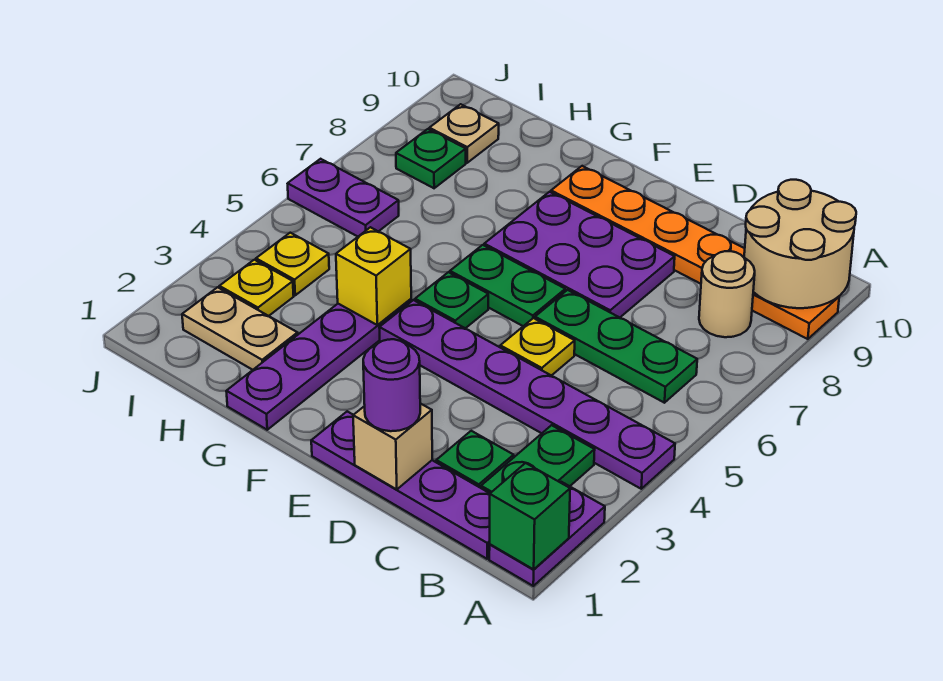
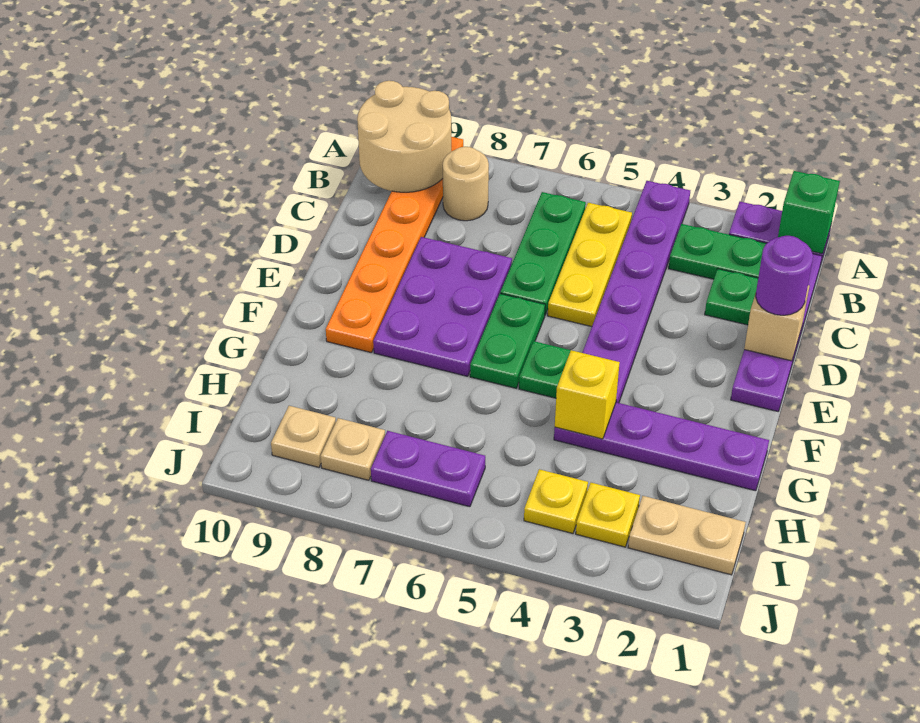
yellow 1x1 plate [500,318,575,376] -> yellow 1x3 plate [548,203,632,327]
tan 1x2 plate [182,287,298,370] -> tan 1x2 plate turned to [628,496,746,575]
purple 1x2 plate [288,159,399,236] -> purple 1x2 plate turned to [371,431,485,507]
green 1x1 plate [396,129,466,188] -> tan 1x1 plate [321,418,385,480]

